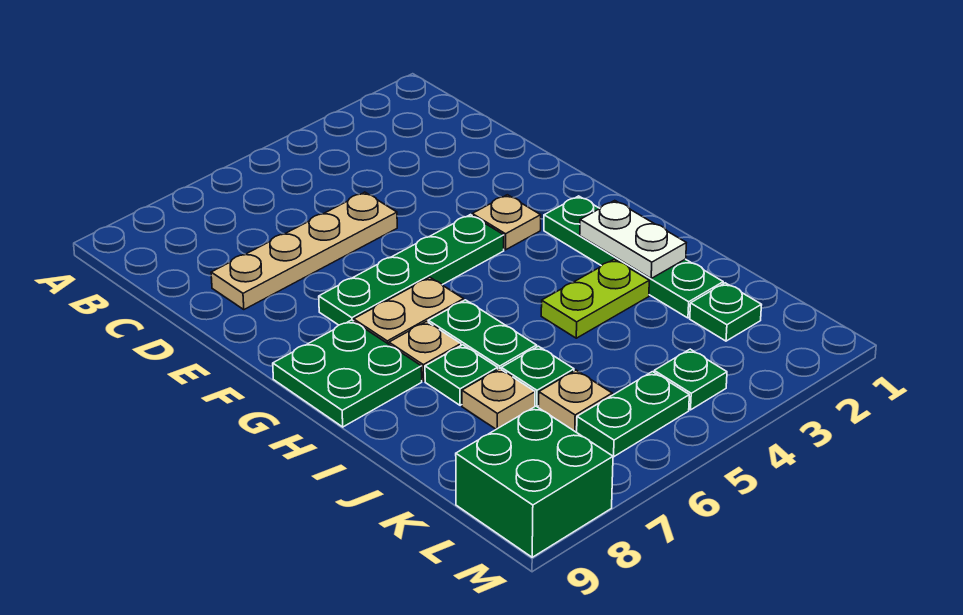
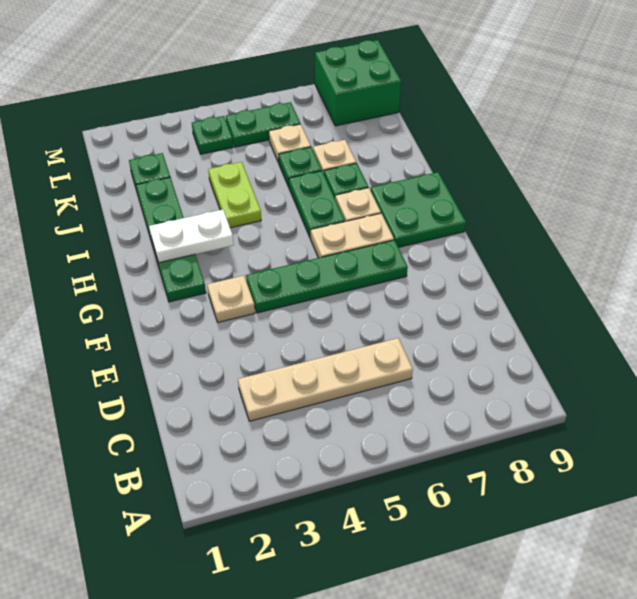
tan 1x4 plate [211,192,397,310] -> tan 1x4 plate moved to [238,338,413,421]
white 1x2 plate [580,201,686,278] -> white 1x2 plate turned to [149,210,234,263]
lime 1x2 plate [541,259,649,338] -> lime 1x2 plate turned to [208,162,261,228]

